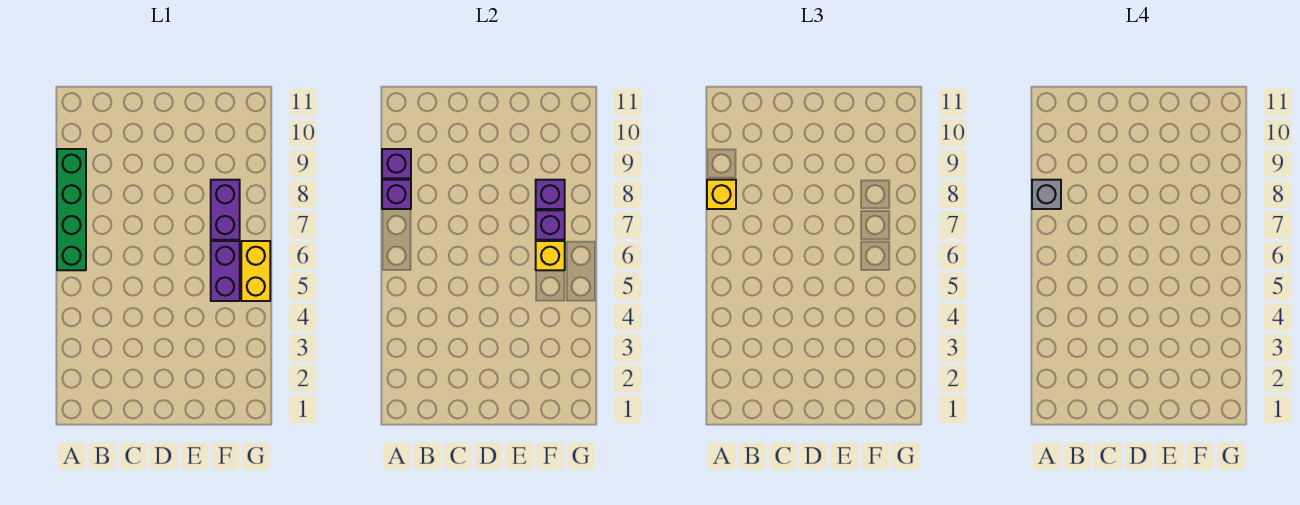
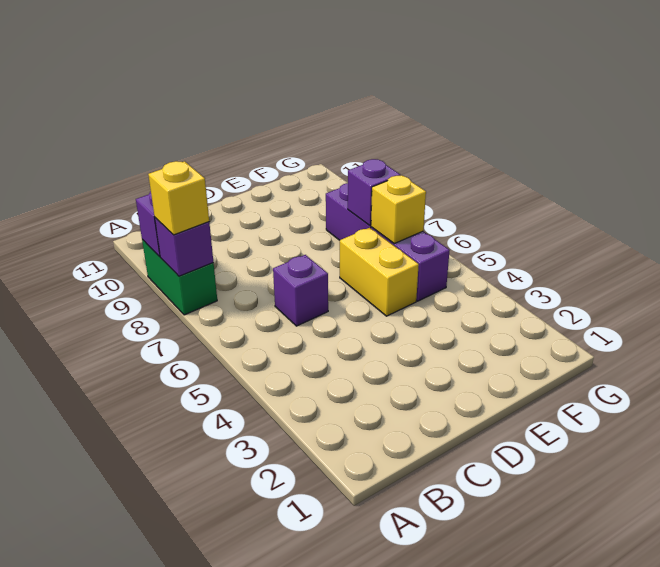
green 1x4 brick [57,149,86,270] -> green 1x2 brick [142,240,217,315]
grey 1x1 brick [1032,180,1061,209] -> none
purple 1x1 brick [536,180,565,209] -> purple 1x1 brick moved to [273,255,328,326]
yellow 1x2 brick [241,241,270,301] -> yellow 1x2 brick moved to [340,228,419,316]

